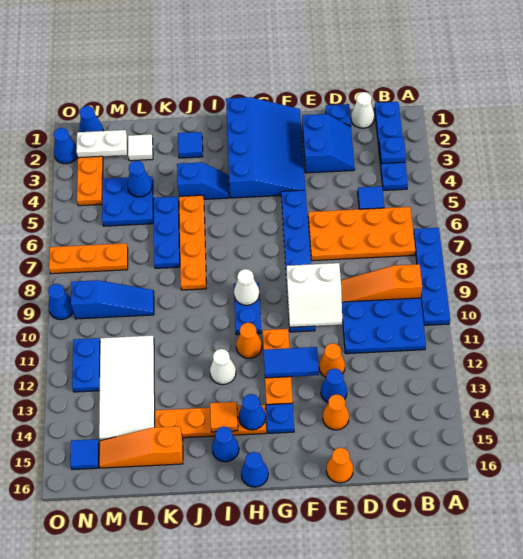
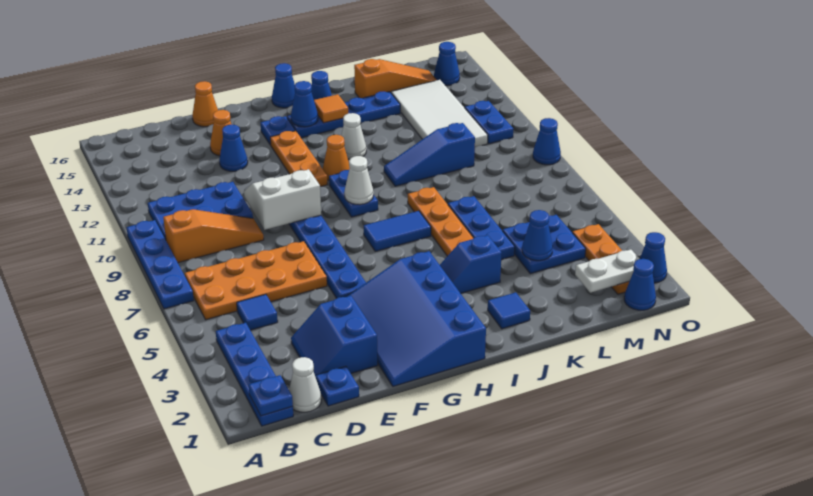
blue 1x1 plate [379,137,406,164] -> blue 1x1 plate moved to [249,375,293,416]
orange 1x1 cone [319,343,345,377] -> none
blue 1x2 tile [264,347,319,378] -> blue 1x2 tile moved to [364,211,431,251]
orange 1x4 plate [155,405,266,438] -> blue 1x4 plate [287,91,400,138]
white 1x1 tile [128,134,153,161] -> none
blue 1x3 slope [71,280,154,319] -> blue 1x3 slope moved to [384,123,475,186]
orange 1x3 plate [49,243,128,274] -> none
blue 1x1 tile [70,439,99,470] -> blue 1x1 cone [434,42,460,85]

